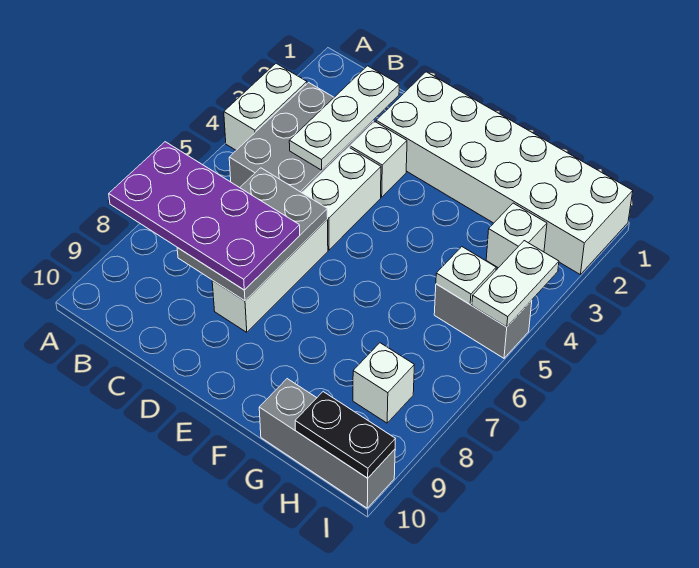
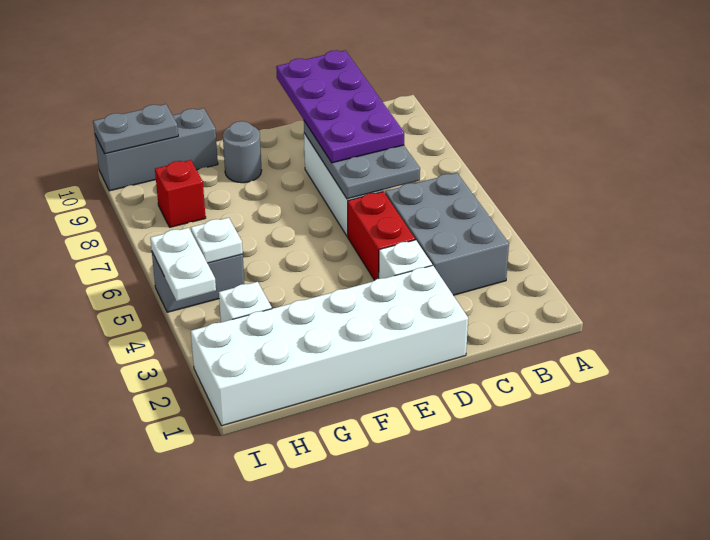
white 1x2 brick [224,63,307,150] -> none
purple 2x4 plate [109,142,300,290] -> purple 2x4 plate turned to [276,50,404,163]
white 1x3 plate [289,66,399,170] -> none
white 1x2 brick [302,147,381,250] -> red 1x2 brick [348,192,415,280]
none -> grey 1x1 round brick [223,121,262,183]
white 1x1 brick [353,343,414,423] -> red 1x1 brick [155,160,206,227]
black 1x2 plate [295,392,395,478] -> grey 1x2 plate [93,104,178,154]

